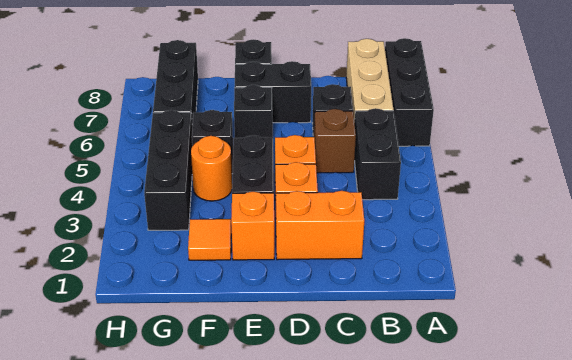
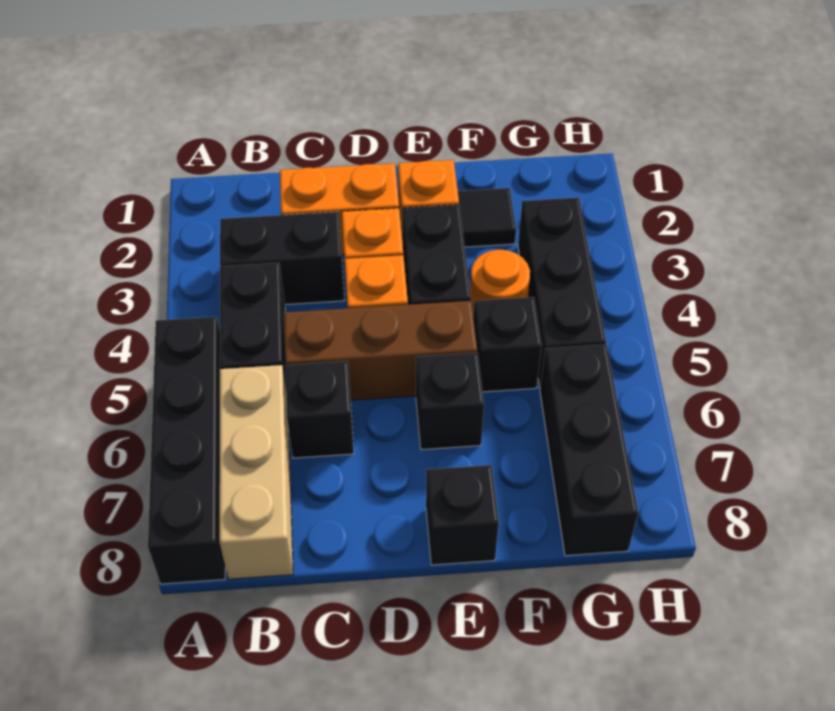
black 1x3 brick [385,38,434,146] -> black 1x4 brick [148,317,225,584]
brown 1x1 brick [314,109,356,173] -> brown 1x3 brick [284,301,477,400]
black 1x2 brick [235,61,311,123] -> black 1x2 brick moved to [220,212,345,305]
orange 1x1 tile [188,219,231,260] -> black 1x1 tile [458,188,516,247]

